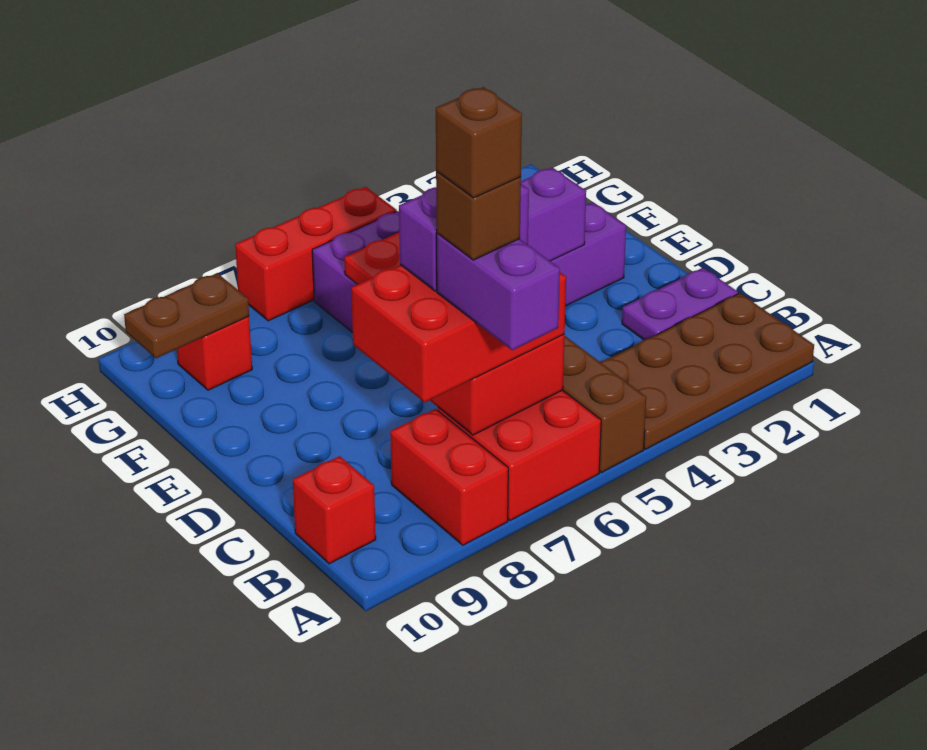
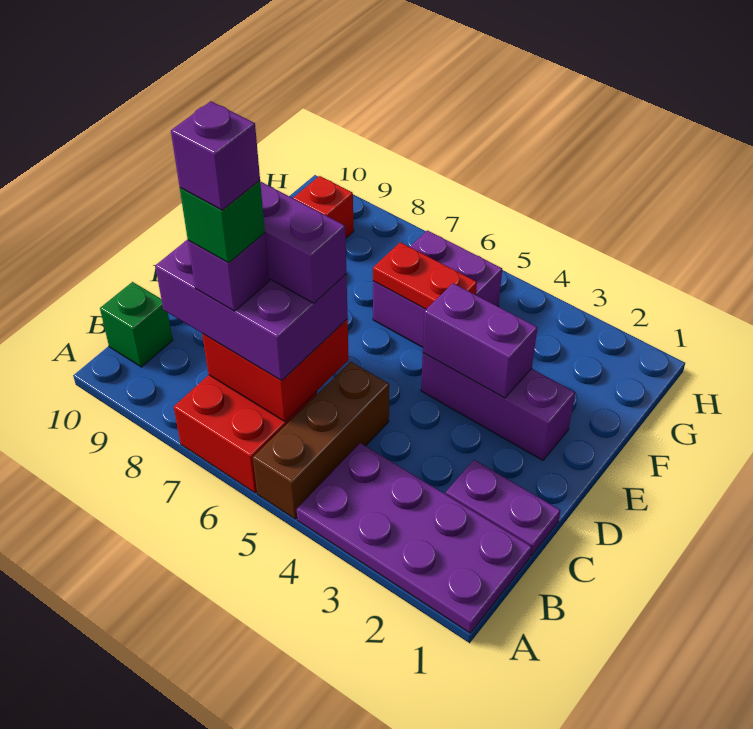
brown 2x4 plate [601,293,814,449] -> purple 2x4 plate [297,443,532,633]
purple 1x2 brick [437,234,560,350] -> purple 1x1 brick [188,233,269,311]
red 1x2 brick [390,409,508,545] -> none
red 2x3 brick [351,265,566,402] -> purple 2x3 brick [155,239,348,381]
brown 1x1 brick [436,171,521,260] -> green 1x1 brick [180,181,265,263]
brown 1x1 brick [436,87,522,198] -> purple 1x1 brick [171,101,260,210]
red 1x1 brick [293,456,376,564] -> green 1x1 brick [100,282,173,367]
brown 1x2 plate [124,273,249,358] -> none
red 1x3 brick [235,187,397,321] -> none

